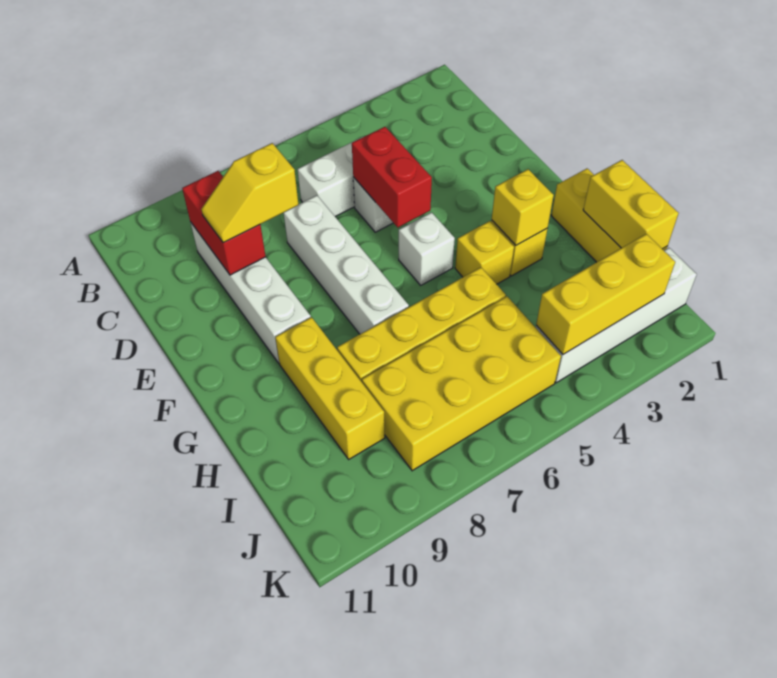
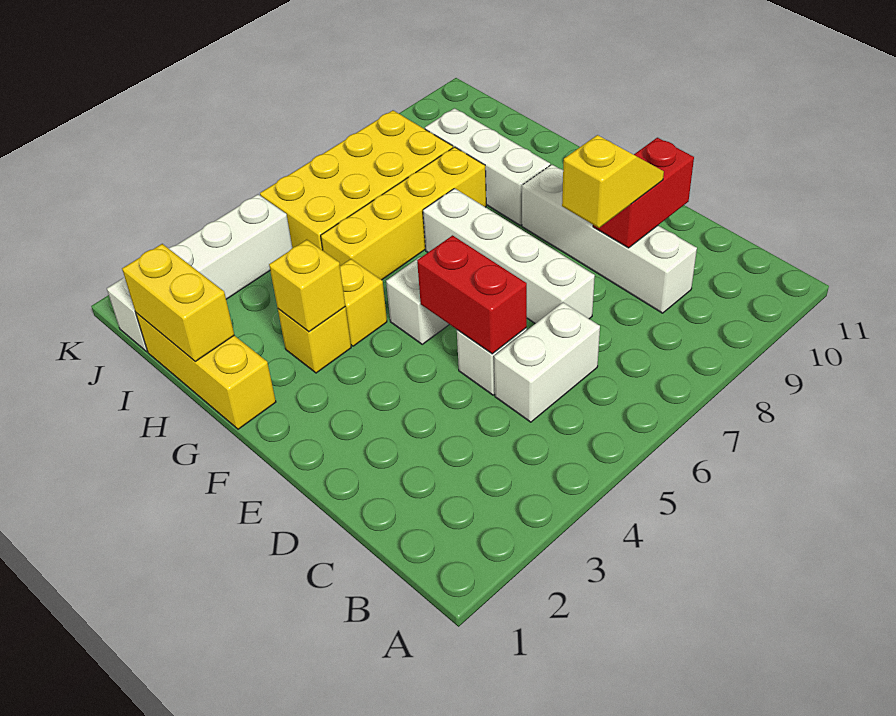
red 1x2 brick [182,171,266,275] -> red 1x2 brick turned to [593,138,694,248]
yellow 1x3 brick [275,317,385,459] -> white 1x3 brick [425,108,550,225]
yellow 1x3 brick [536,234,675,354] -> none

